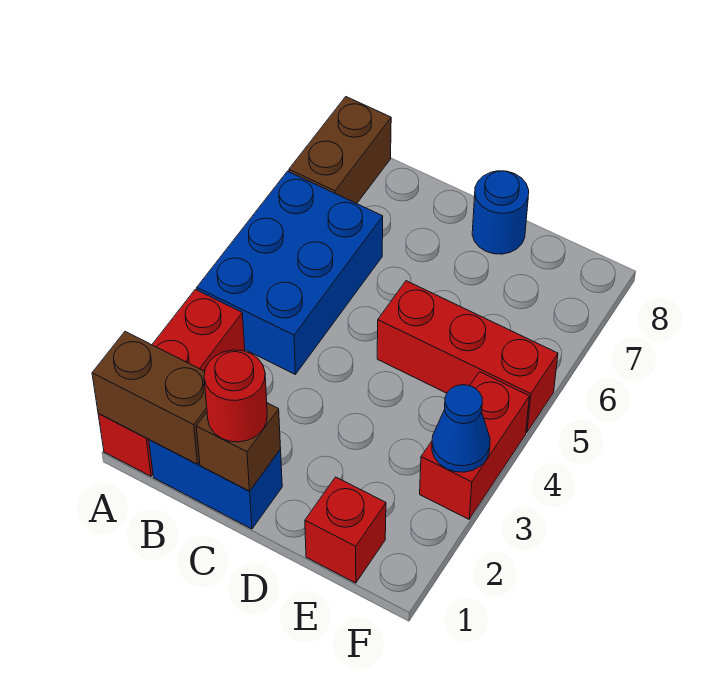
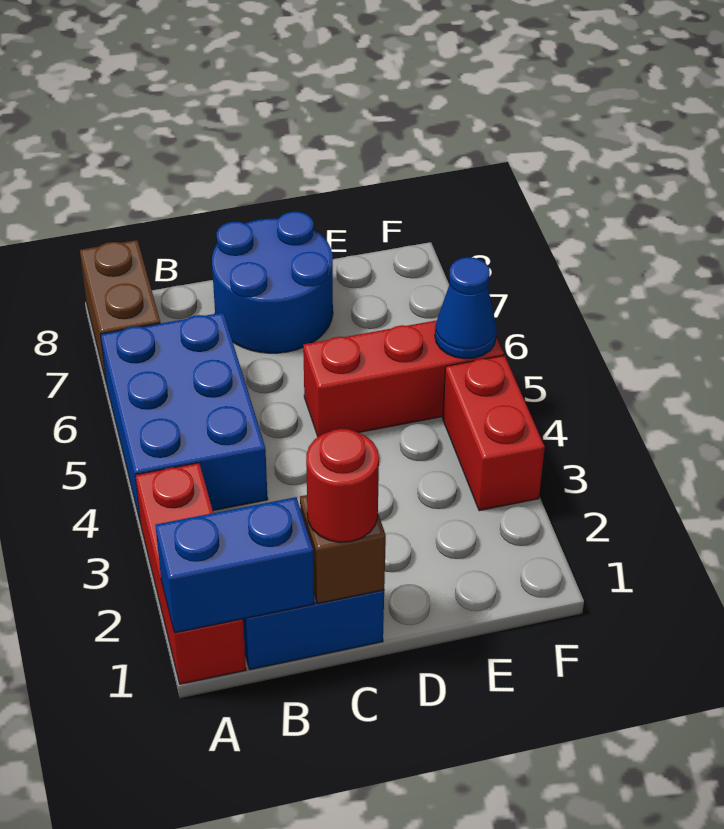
brown 1x2 brick [92,332,207,464] -> blue 1x2 brick [155,497,314,633]
blue 1x1 round brick [472,171,529,254] -> blue 2x2 round brick [212,212,333,353]
red 1x1 brick [305,477,386,583] -> none
blue 1x1 cone [432,385,490,472] -> blue 1x1 cone moved to [435,257,497,359]

